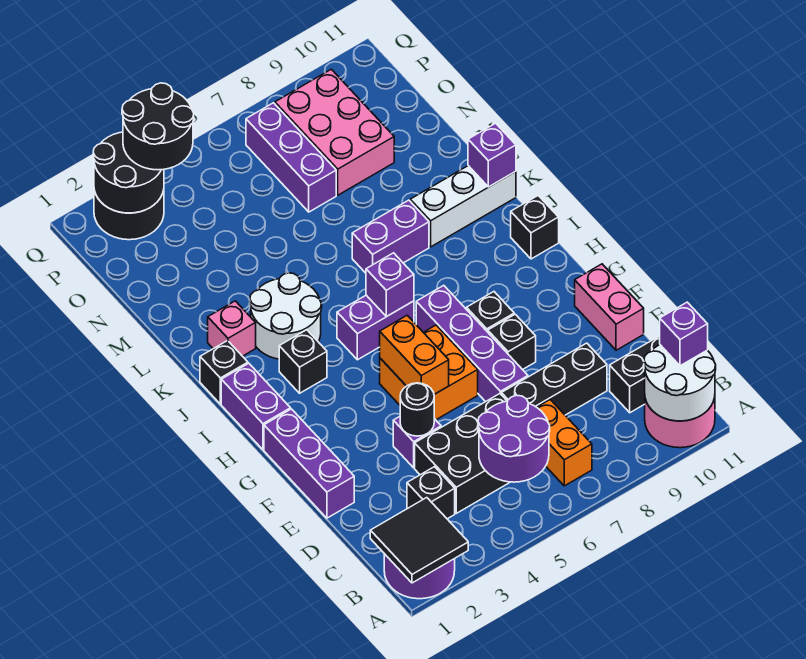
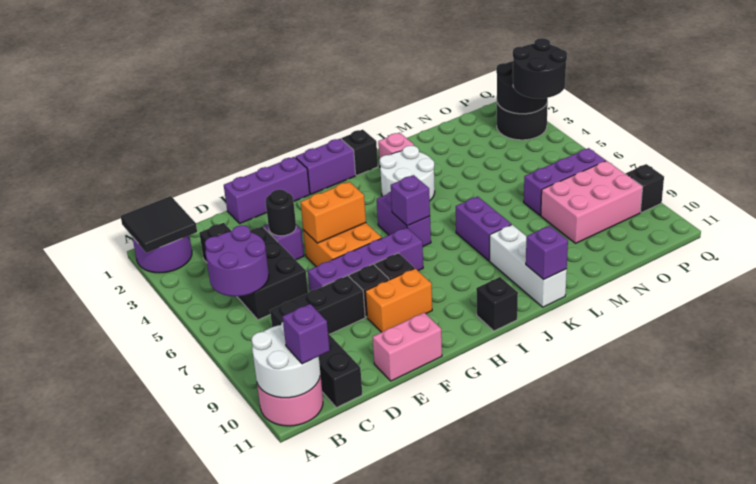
orange 1x2 brick [537,400,592,486] -> orange 1x2 brick moved to [365,268,432,332]
black 1x3 brick [501,343,607,415] -> black 1x3 brick turned to [270,276,365,334]
black 1x1 brick [279,330,327,393] -> black 1x1 brick moved to [626,164,664,213]

